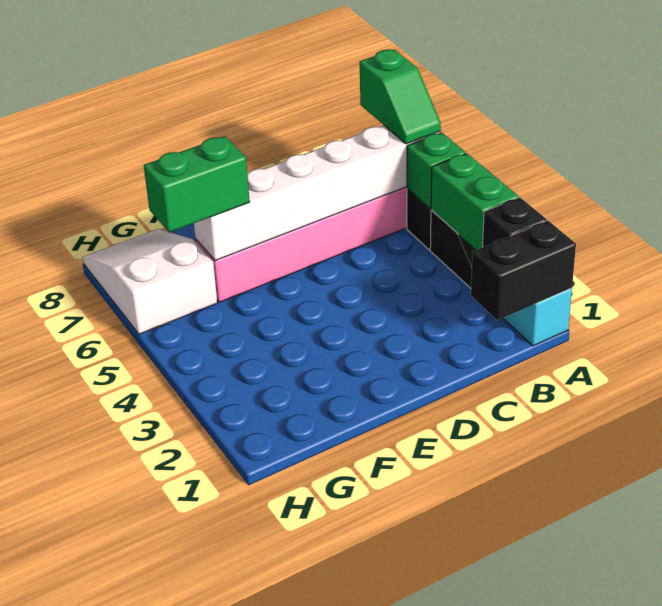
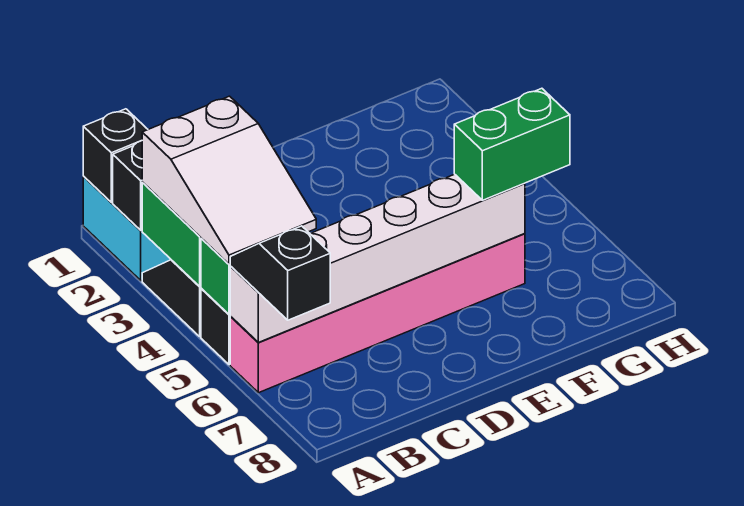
black 1x2 brick [471,221,576,320] -> black 1x1 brick [83,109,148,202]
green 1x2 slope [360,50,441,144] -> black 1x2 slope [230,226,330,320]
white 2x3 slope [83,229,217,334] -> white 2x3 slope moved to [142,96,316,264]

